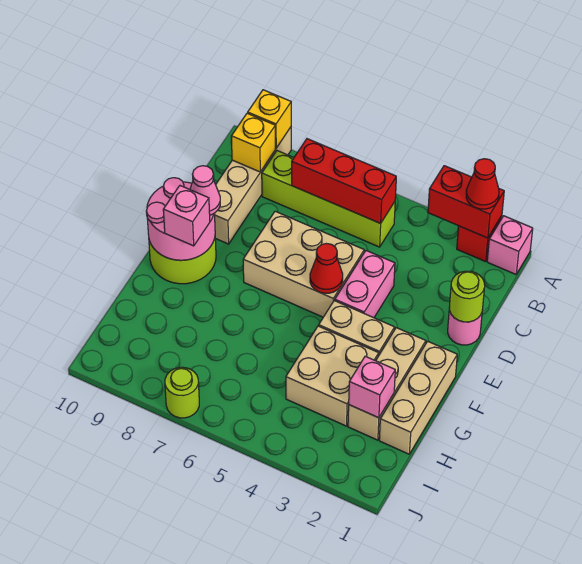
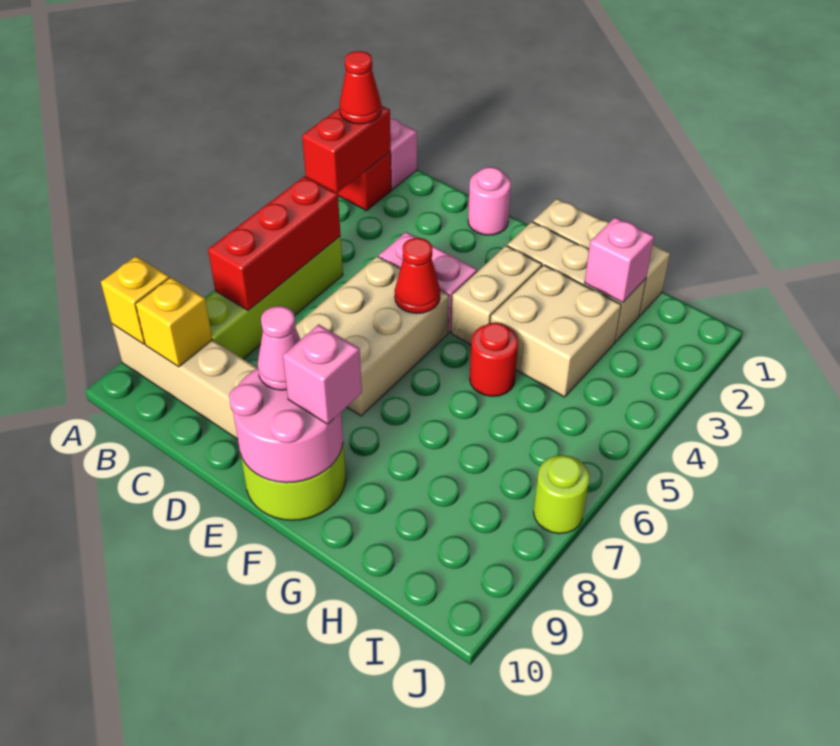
lime 1x1 round brick [450,271,485,322] -> none
none -> red 1x1 round brick [470,323,518,396]

